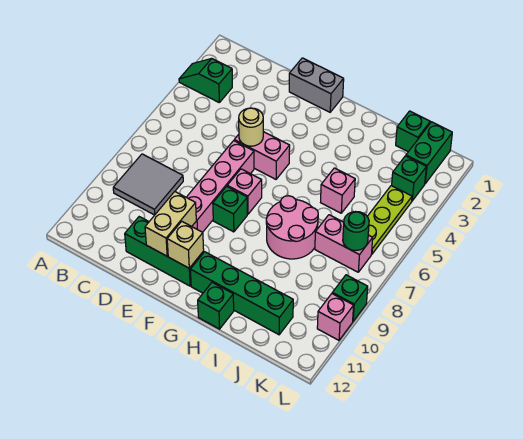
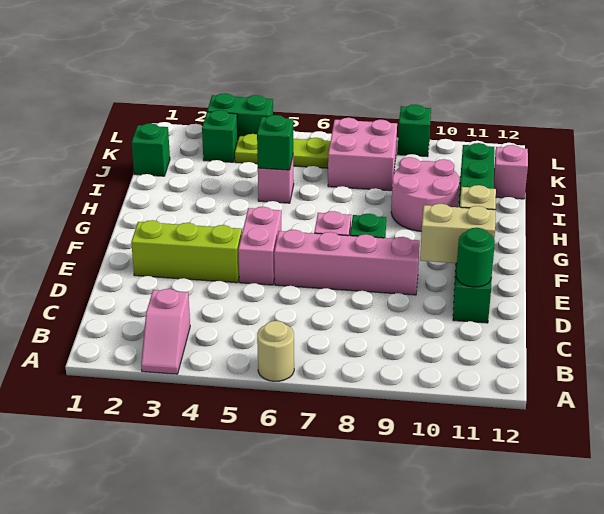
green 1x2 slope [179,59,232,102] -> pink 1x2 slope [141,289,190,374]
grey 2x2 tile [113,154,183,215] -> none
grey 1x2 brick [289,58,344,112] -> none
none -> lime 1x3 brick [131,220,242,283]
tan 1x1 round brick [239,108,263,146] -> tan 1x1 round brick moved to [257,321,294,381]
pink 2x2 round brick [266,196,318,259] -> pink 2x2 round brick moved to [391,157,459,231]
green 1x1 brick [198,282,234,329] -> green 1x1 brick moved to [257,115,293,170]
pink 1x2 brick [315,215,373,272] -> pink 2x2 brick [328,118,397,191]
green 1x2 brick [406,122,452,184] -> green 1x2 brick moved to [207,93,273,138]
green 1x1 round brick [343,212,369,250] -> green 1x1 round brick moved to [456,228,495,287]
pink 1x1 brick [317,294,354,340] -> pink 1x1 brick moved to [494,145,528,199]

